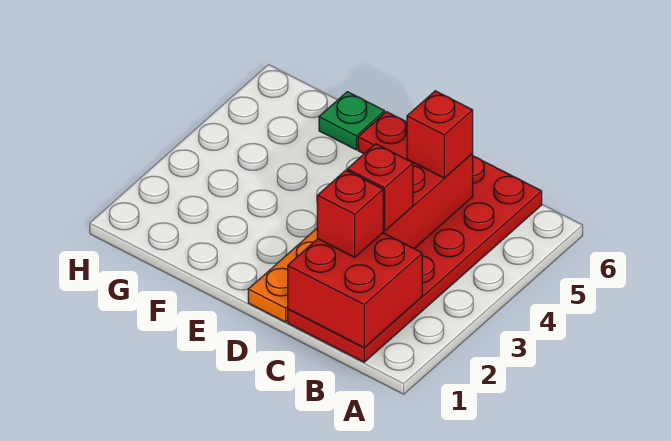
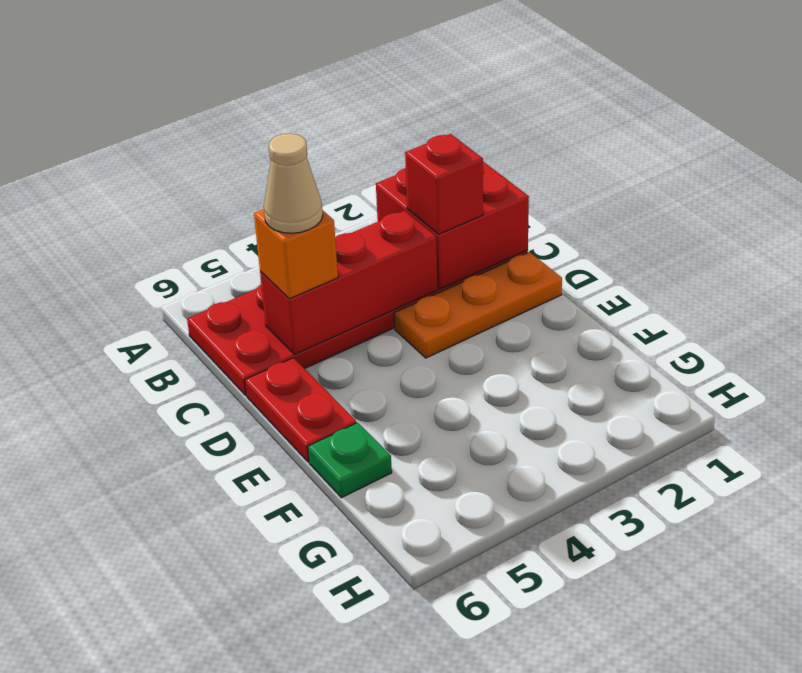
red 1x1 brick [347,144,413,231] -> none
red 1x1 brick [407,91,473,178] -> orange 1x1 brick [254,209,338,299]
none -> tan 1x1 cone [264,134,323,233]

